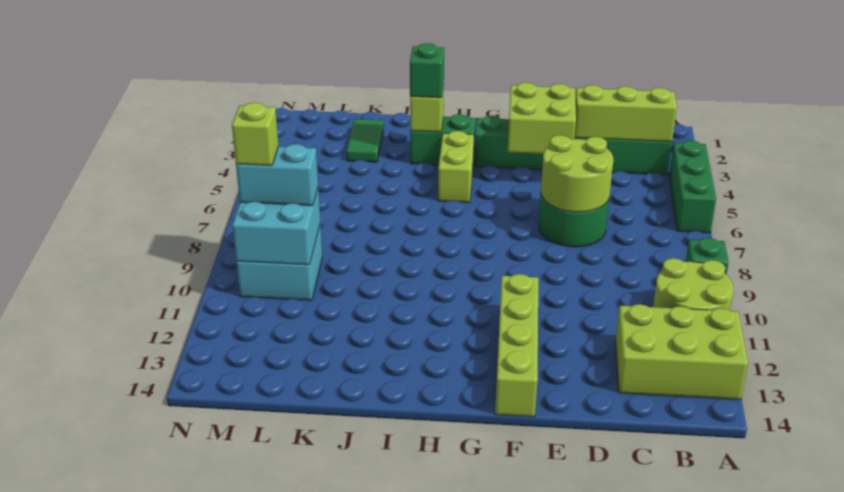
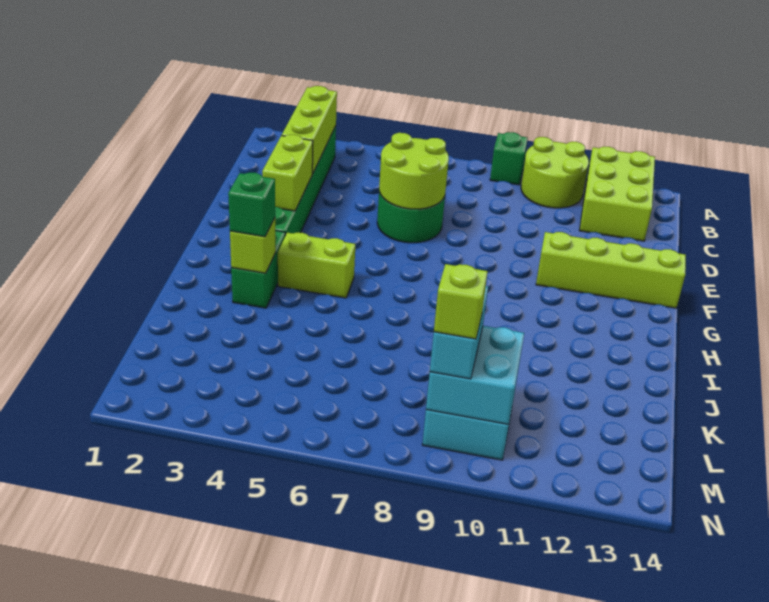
green 1x3 brick [669,141,716,233] -> none
lime 2x2 brick [508,83,576,154] -> lime 1x2 brick [262,135,313,211]
green 1x2 tile [347,119,384,162] -> none

